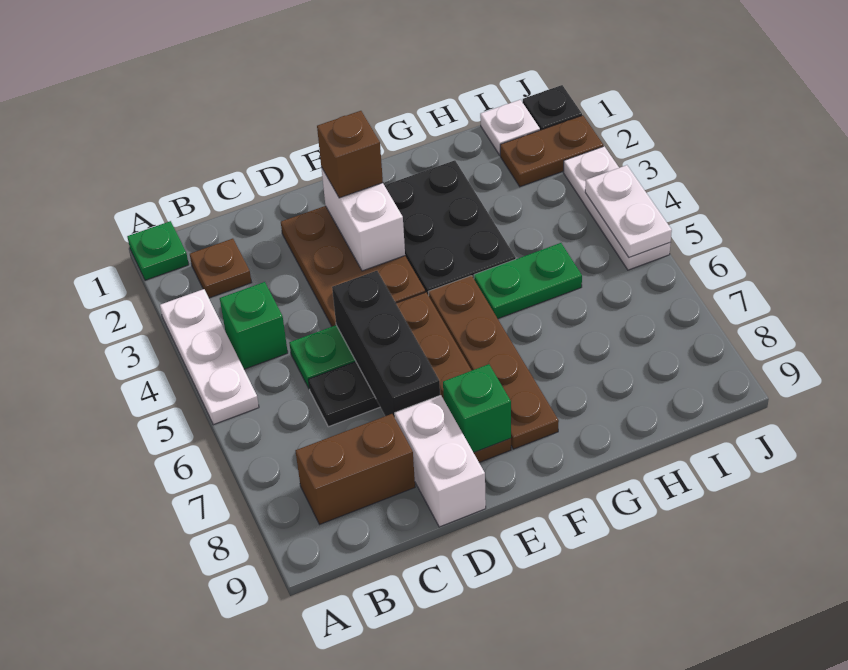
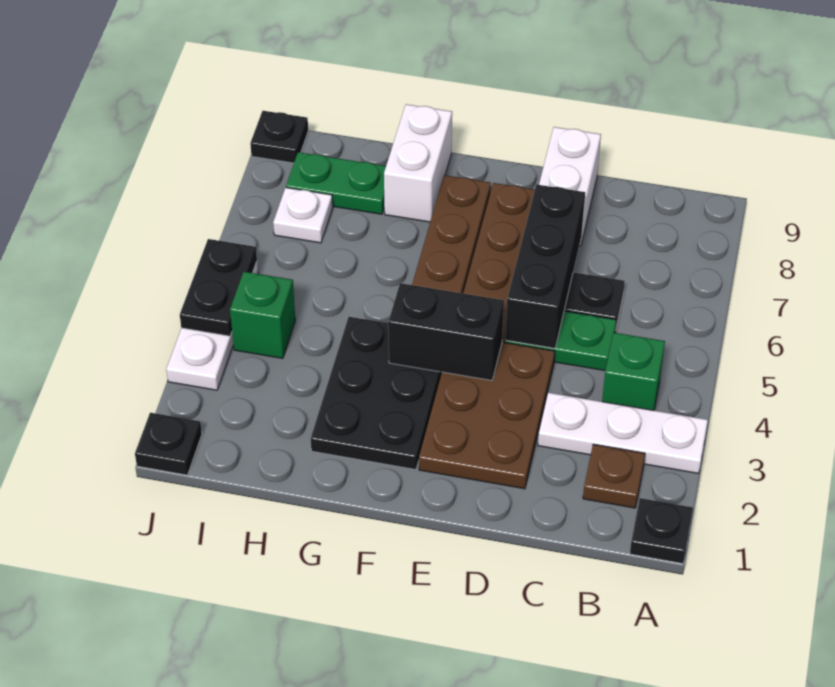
green 1x1 plate [127,221,189,280] -> black 1x1 plate [630,498,693,564]
white 1x3 plate [160,289,259,425] -> white 1x3 plate turned to [538,393,708,474]
brown 1x2 brick [295,414,415,524] -> none
white 1x2 brick [321,167,405,271] -> white 1x2 brick moved to [384,104,452,222]
brown 1x1 brick [317,111,383,198] -> none
none -> black 1x2 brick [388,283,504,380]
green 1x1 brick [443,364,511,453] -> green 1x1 brick moved to [230,272,295,358]
green 1x2 plate [474,243,582,319] -> green 1x2 plate moved to [286,152,386,214]
white 1x1 plate [480,100,540,155] -> white 1x1 plate moved to [273,188,333,243]
brown 1x2 plate [500,115,603,187] -> none
white 1x2 plate [585,165,672,258] -> black 1x2 plate [180,239,257,336]
none -> black 1x1 plate [250,111,308,163]

